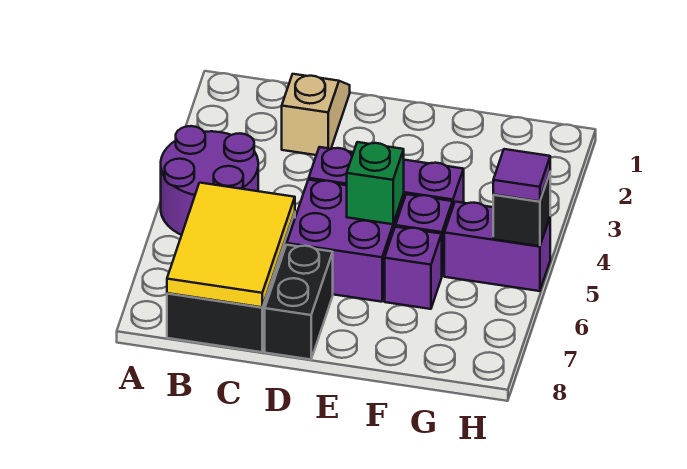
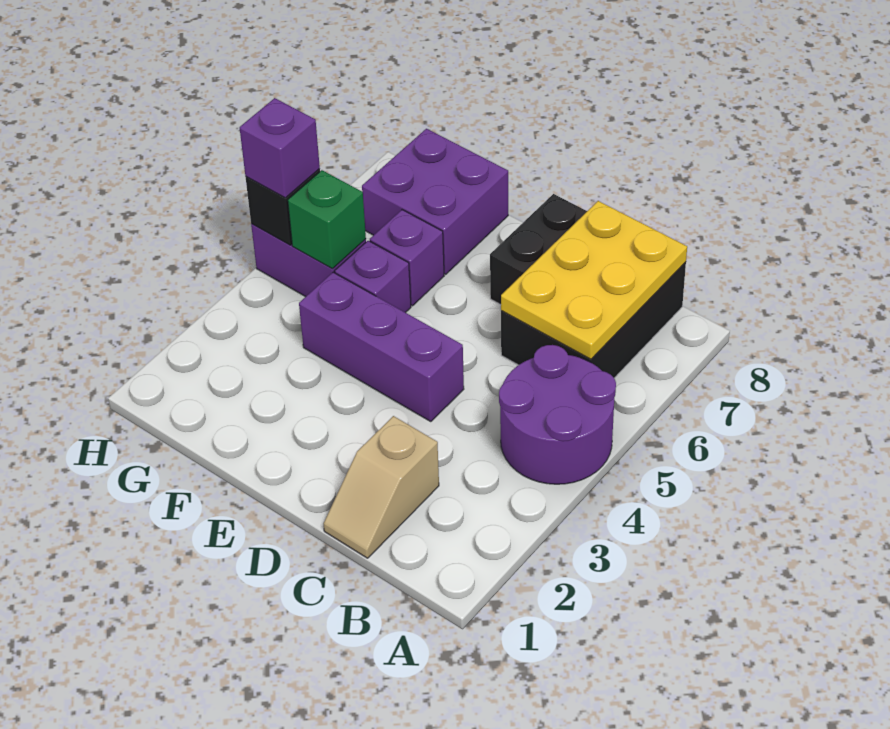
yellow 2x3 tile [167,183,295,307] -> yellow 2x3 plate [501,201,687,359]
purple 2x2 brick [287,180,404,302] -> purple 2x2 brick moved to [362,129,508,274]
green 1x1 brick [347,142,404,224] -> green 1x1 brick moved to [288,170,366,269]
purple 1x1 tile [493,149,550,201] -> purple 1x1 brick [240,98,320,198]

